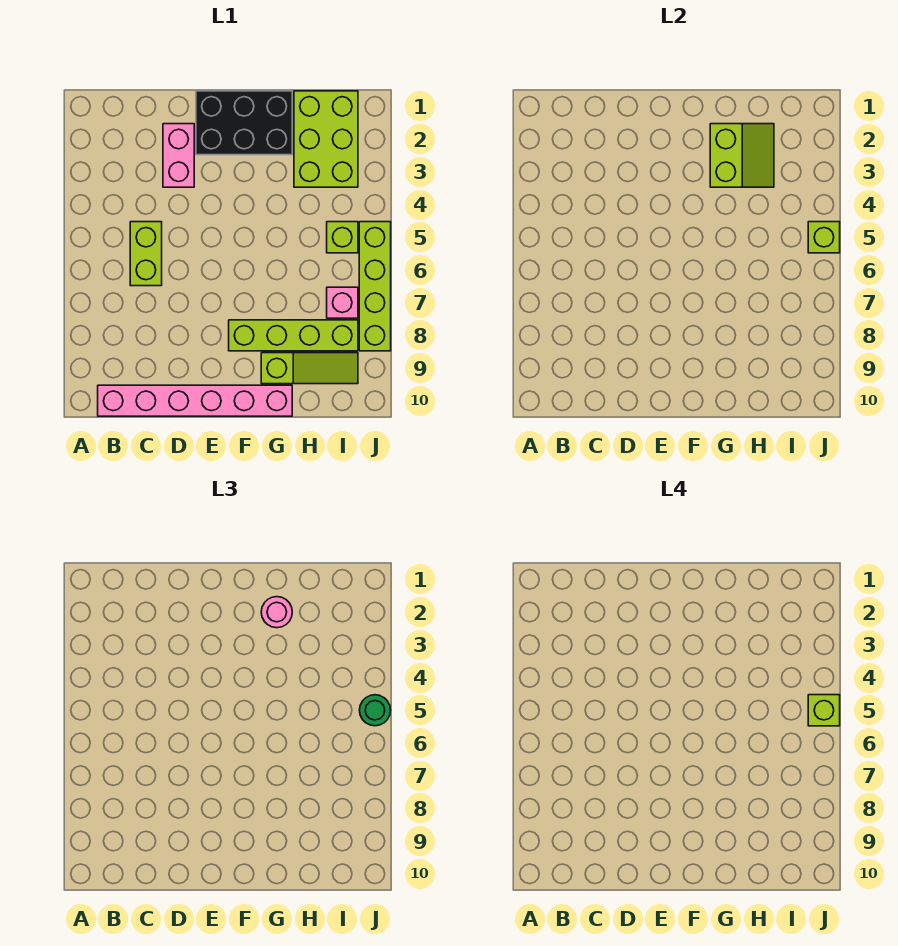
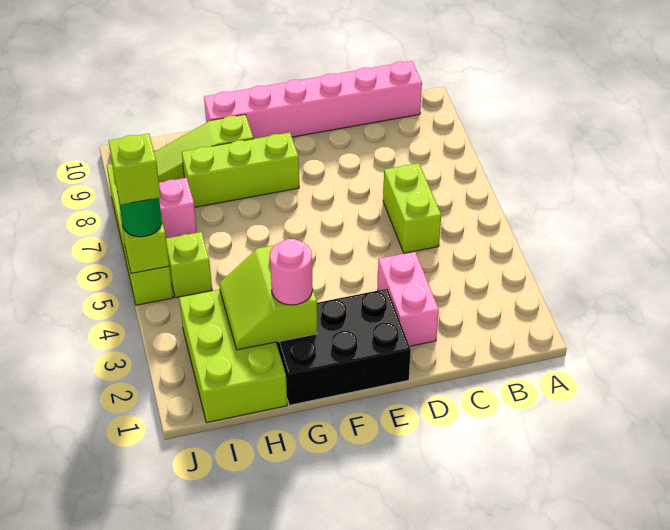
lime 1x4 brick [229,320,358,351] -> lime 1x3 brick [182,132,299,207]

